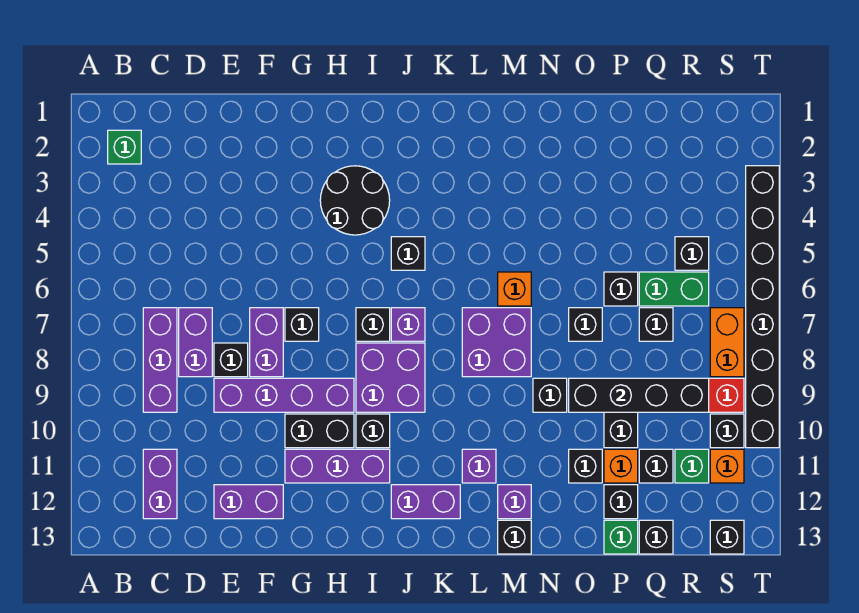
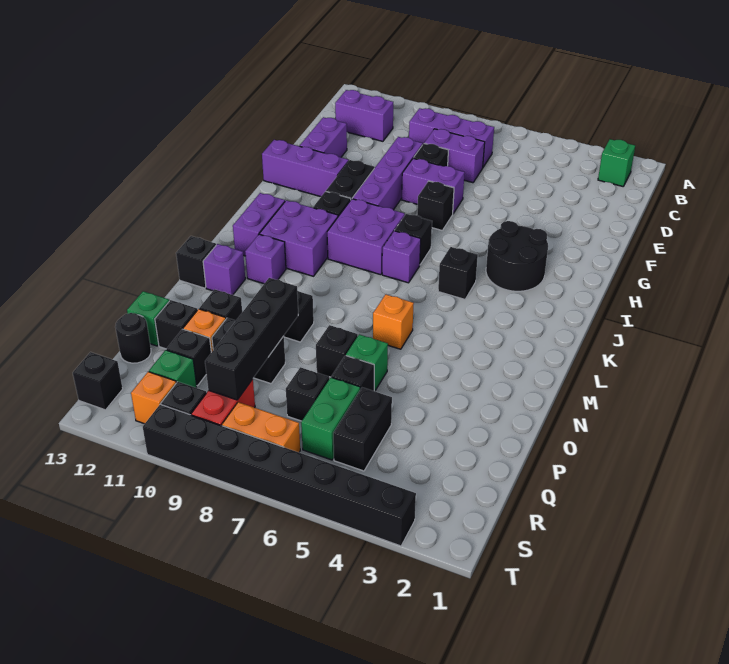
purple 1x3 brick [285,449,390,483] -> purple 1x3 brick turned to [262,140,349,197]
purple 2x2 brick [462,308,531,377] -> purple 2x2 brick moved to [259,200,338,276]
none -> green 1x1 brick [346,334,388,391]
black 1x1 brick [639,520,673,554] -> black 1x1 round brick [115,313,151,363]
black 1x1 brick [675,237,709,270] -> black 1x2 brick [333,388,392,471]

